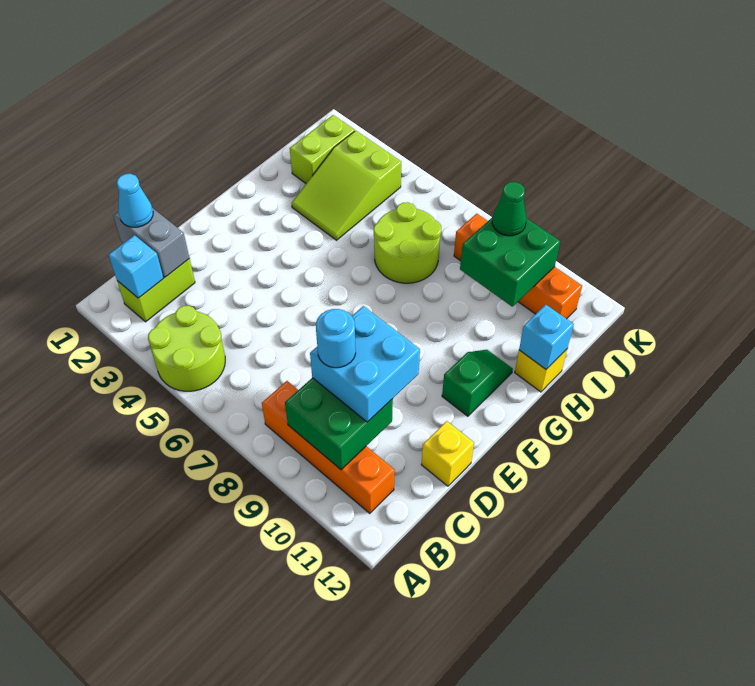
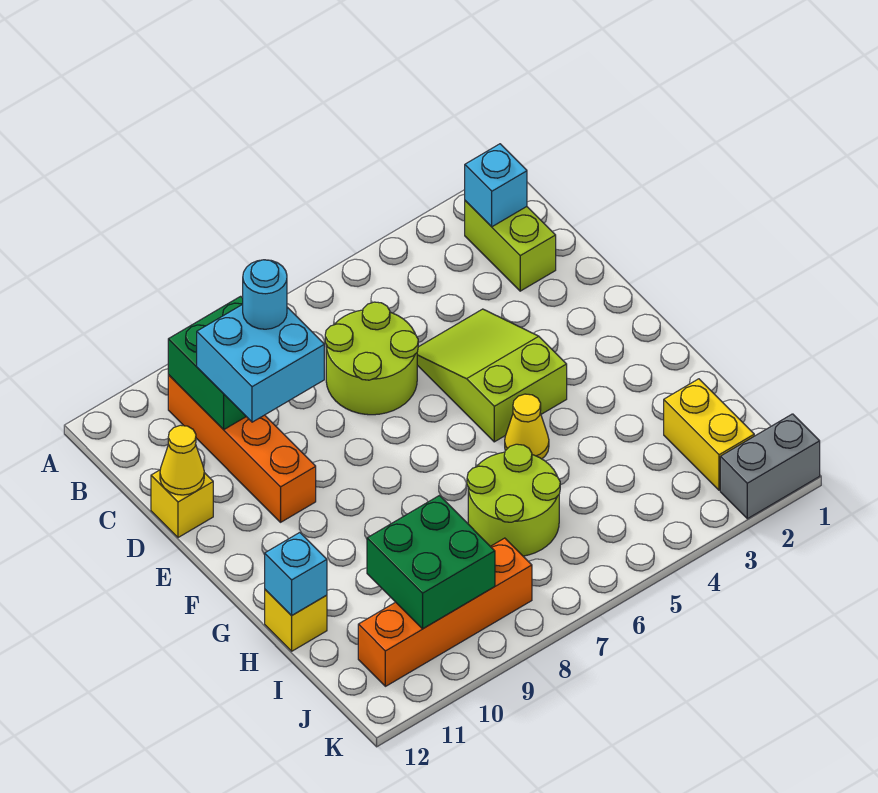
lime 2x2 round brick [148,306,225,391] -> lime 2x2 round brick moved to [325,302,418,415]
orange 1x4 brick [262,381,395,513] -> orange 1x4 brick turned to [168,375,316,522]
grey 1x2 brick [113,208,189,277] -> grey 1x2 brick moved to [720,414,820,519]
cyan 1x1 cone [117,174,153,227] -> none
none -> yellow 1x1 cone [160,425,204,495]
green 1x2 slope [442,350,513,416] -> none
none -> yellow 1x1 cone [505,394,549,459]
lime 2x3 slope [292,131,401,240] -> lime 2x3 slope moved to [417,309,567,442]
lime 1x2 brick [290,115,355,183] -> yellow 1x2 brick [664,379,754,490]
green 1x1 cone [492,182,526,236] -> none

